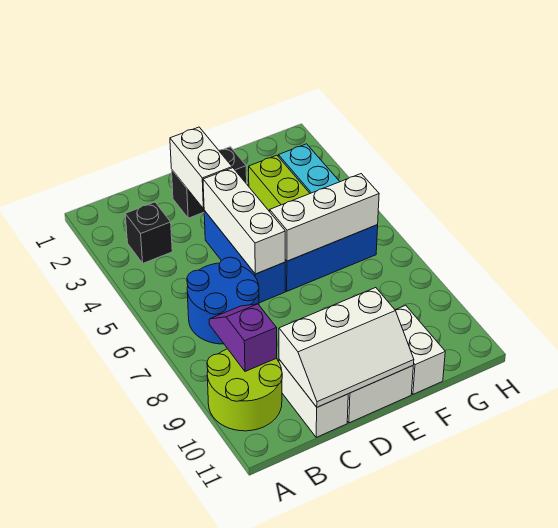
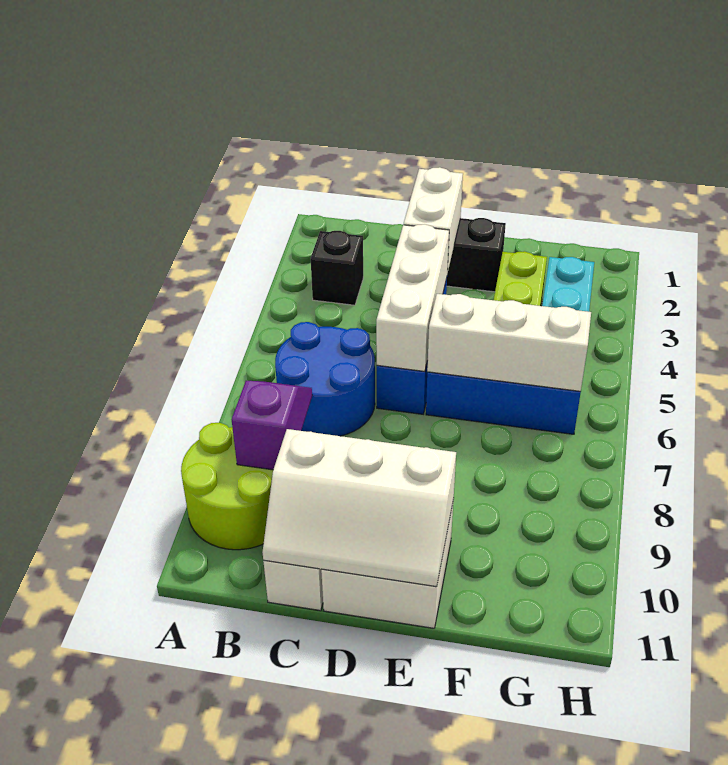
white 1x2 brick [395,305,445,394] -> none

